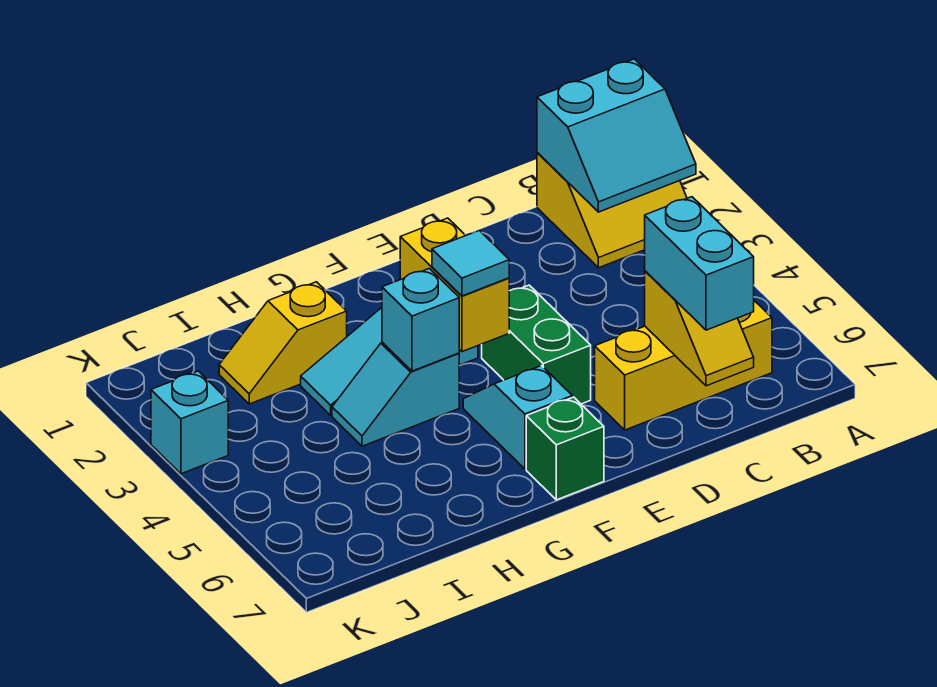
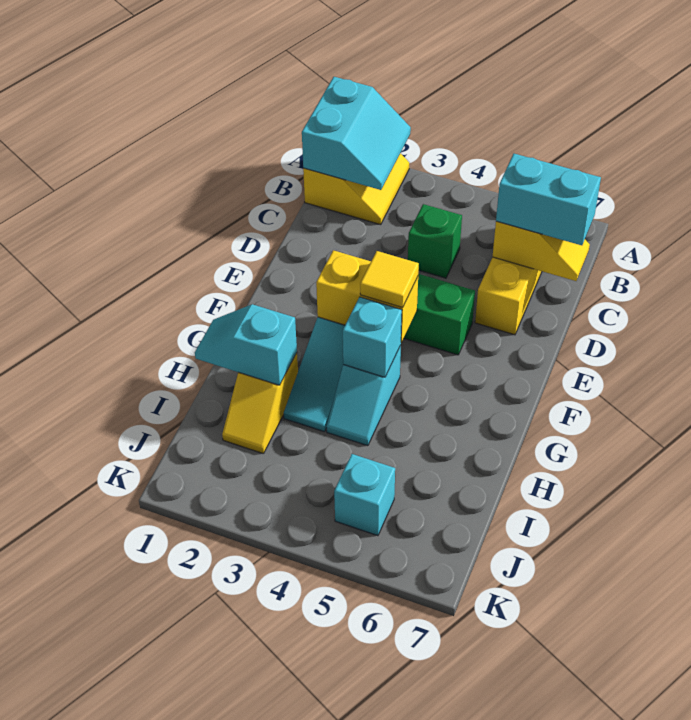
cyan 1x1 tile [432,230,509,296] -> yellow 1x1 tile [360,251,419,308]
cyan 1x2 slope [463,366,572,469] -> cyan 1x2 slope moved to [195,304,297,385]
green 1x1 brick [526,397,604,500] -> green 1x1 brick moved to [408,204,462,278]
cyan 1x1 brick [151,371,228,474] -> cyan 1x1 brick moved to [334,454,395,536]

